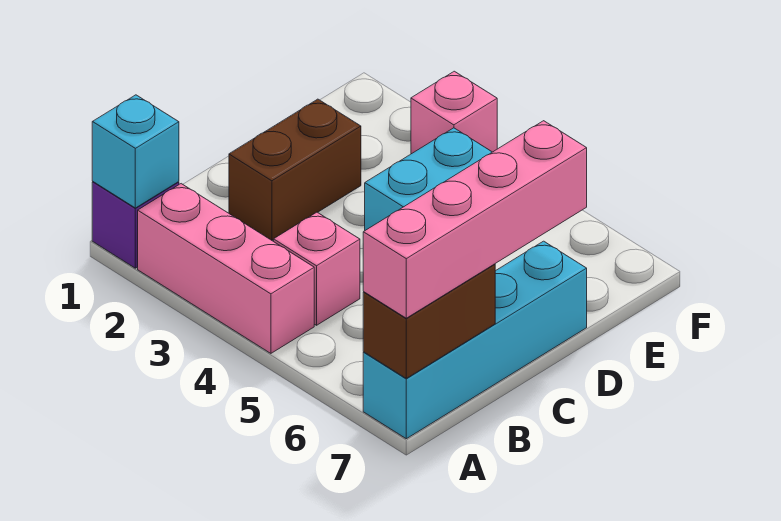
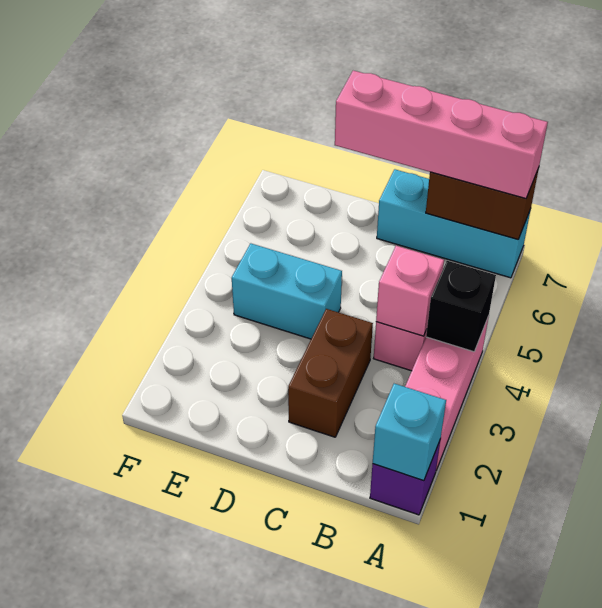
none -> black 1x1 brick [426,261,496,352]
cyan 1x4 brick [363,241,587,439] -> cyan 1x3 brick [377,169,531,278]
brown 1x2 brick [229,99,361,240] -> brown 1x2 brick turned to [288,309,373,437]
pink 1x1 brick [411,71,497,154] -> pink 1x1 brick moved to [376,246,444,336]

